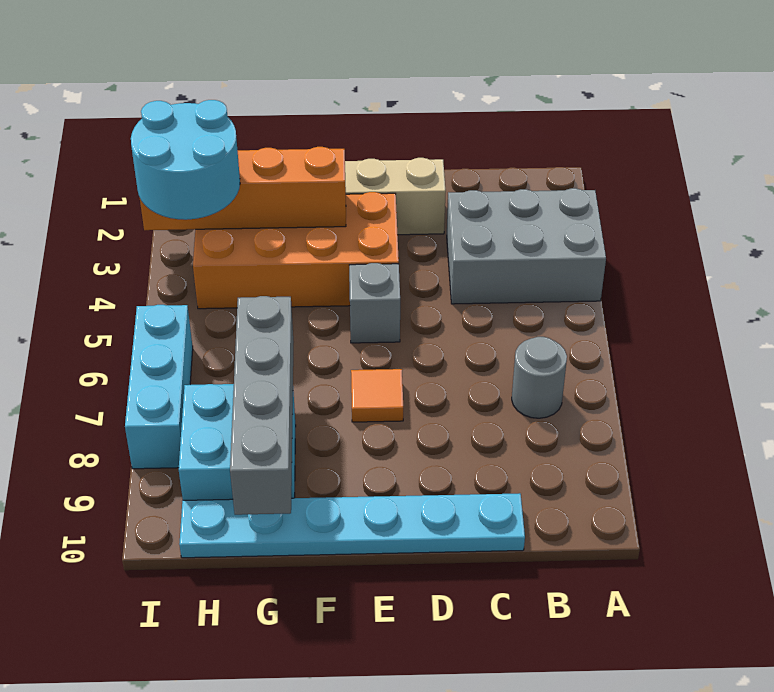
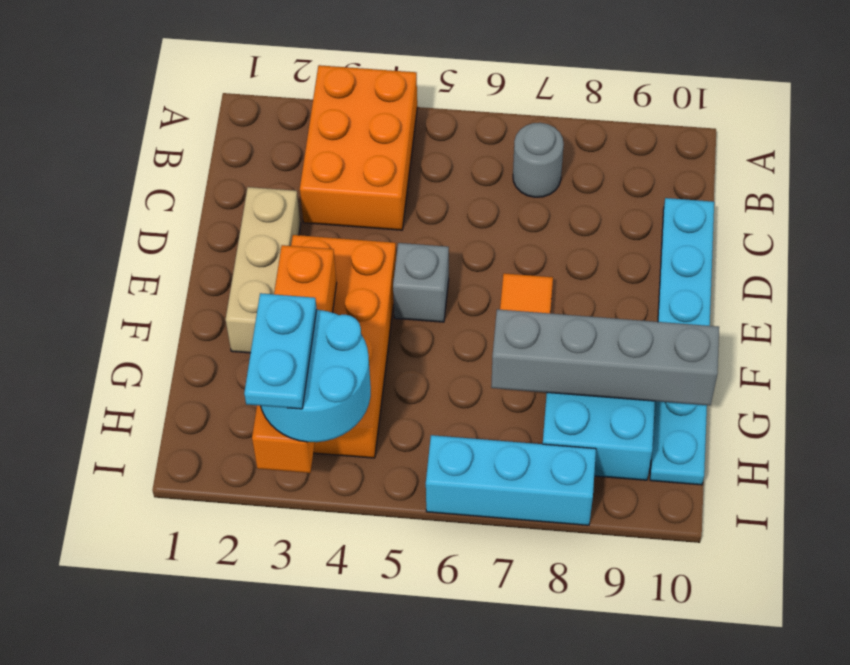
grey 2x3 brick [447,188,606,304] -> orange 2x3 brick [300,65,417,230]
none -> cyan 1x2 plate [244,293,317,409]

